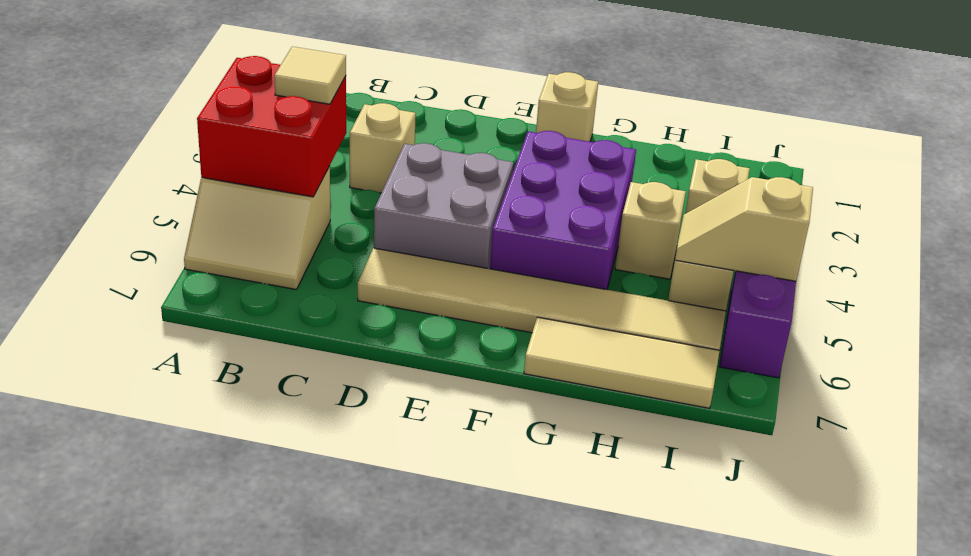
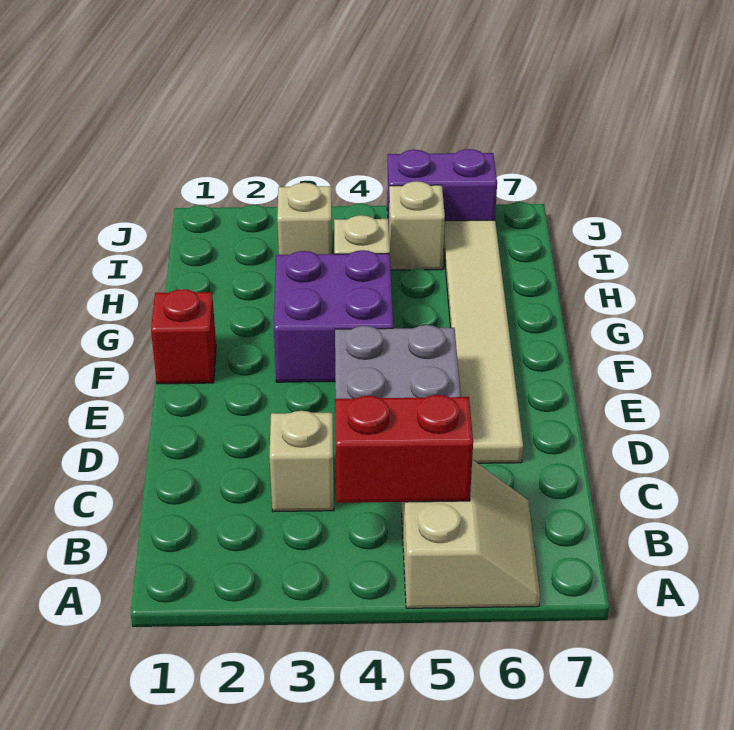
red 2x2 brick [197,56,346,197] -> red 1x2 brick [335,395,473,503]
tan 1x1 tile [274,47,346,104] -> none
tan 1x1 brick [536,72,598,142] -> red 1x1 brick [151,289,216,384]
purple 2x3 brick [490,131,636,290] -> purple 2x2 brick [274,250,393,382]
tan 1x3 tile [524,317,720,408] -> none
tan 1x2 slope [675,177,813,281] -> none

